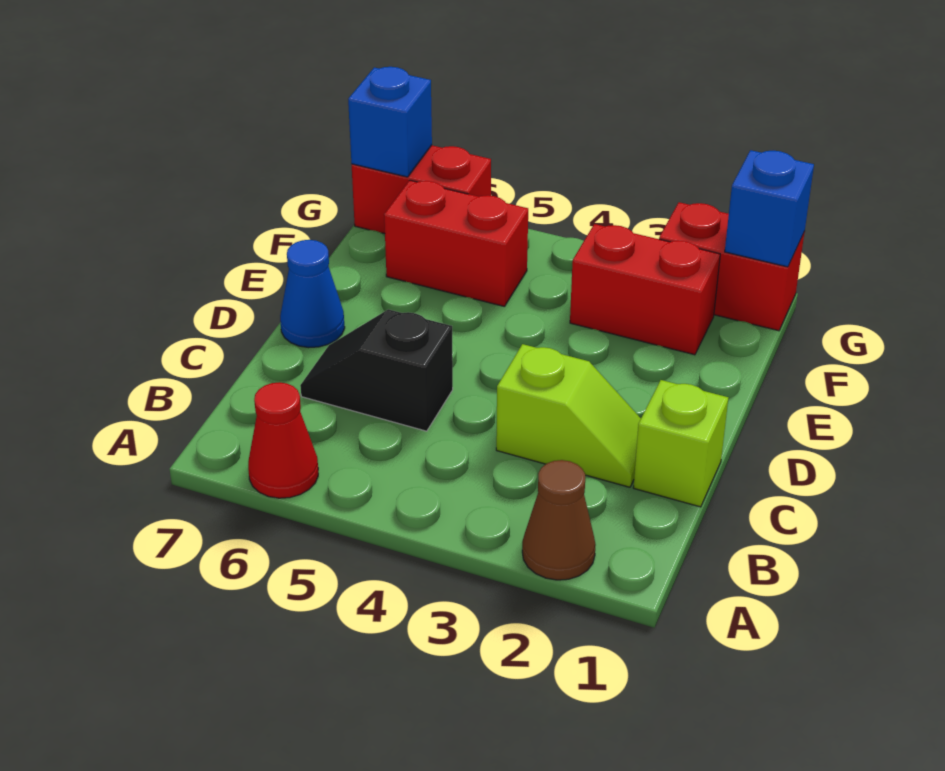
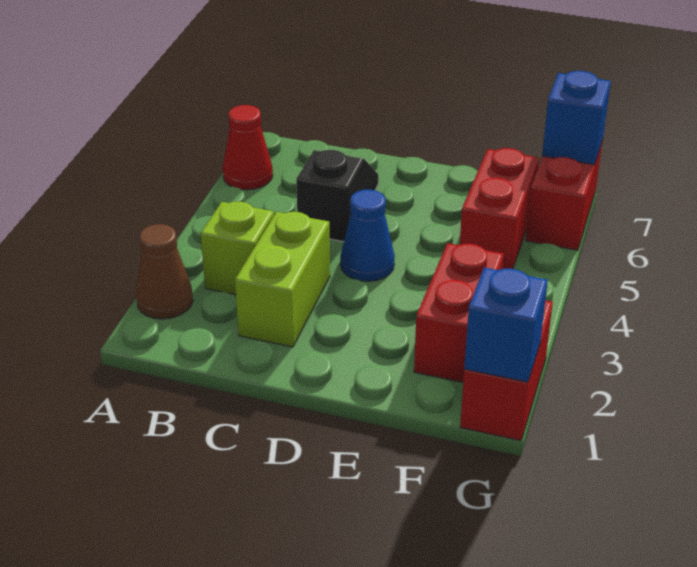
lime 1x1 brick [633,380,728,507] -> lime 1x1 brick moved to [201,202,274,295]
lime 1x2 slope [496,344,641,487] -> lime 1x2 brick [235,212,330,347]
blue 1x1 cone [280,240,345,348] -> blue 1x1 cone moved to [340,190,395,281]

